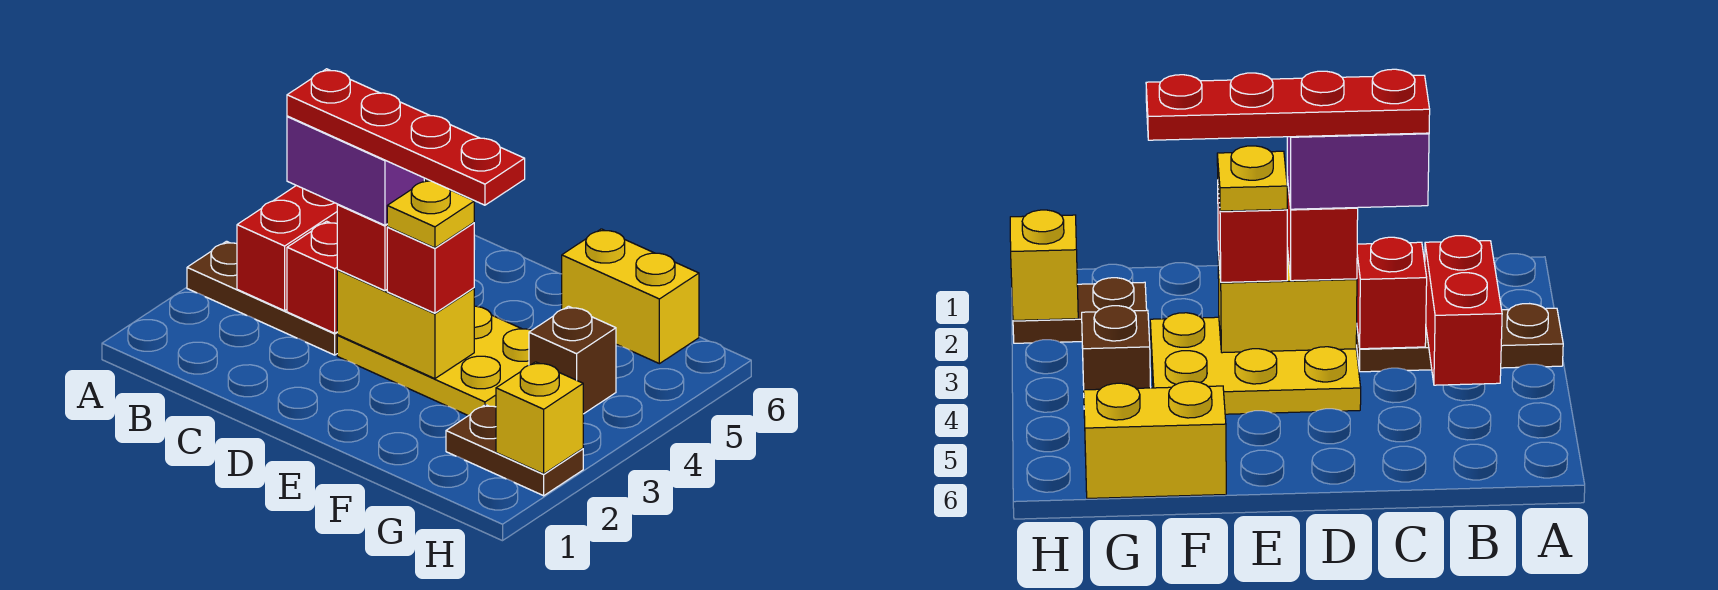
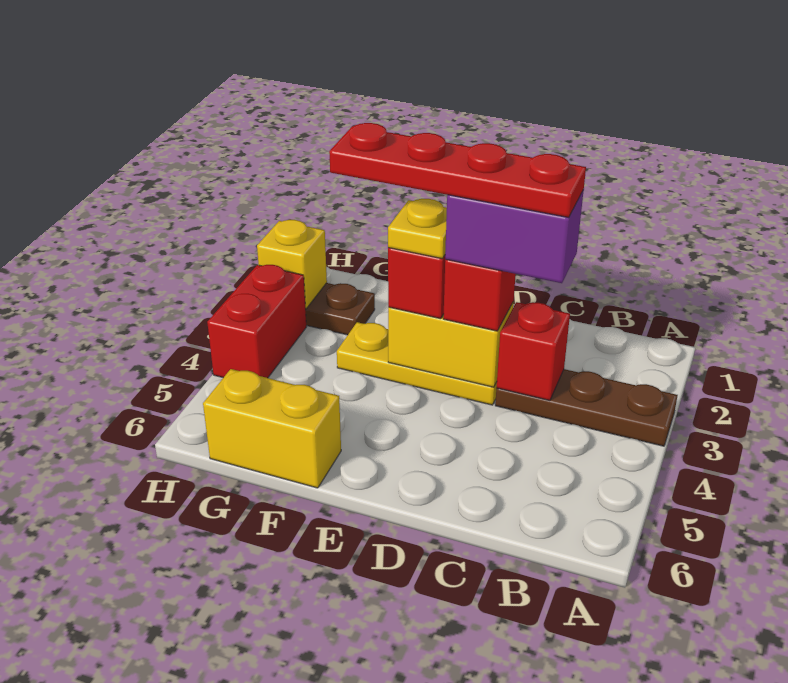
red 1x2 brick [237,186,338,311] -> red 1x2 brick moved to [207,265,306,378]
yellow 2x3 plate [337,306,532,416] -> yellow 1x3 plate [337,322,497,405]
brown 1x1 brick [529,306,616,414] -> none

